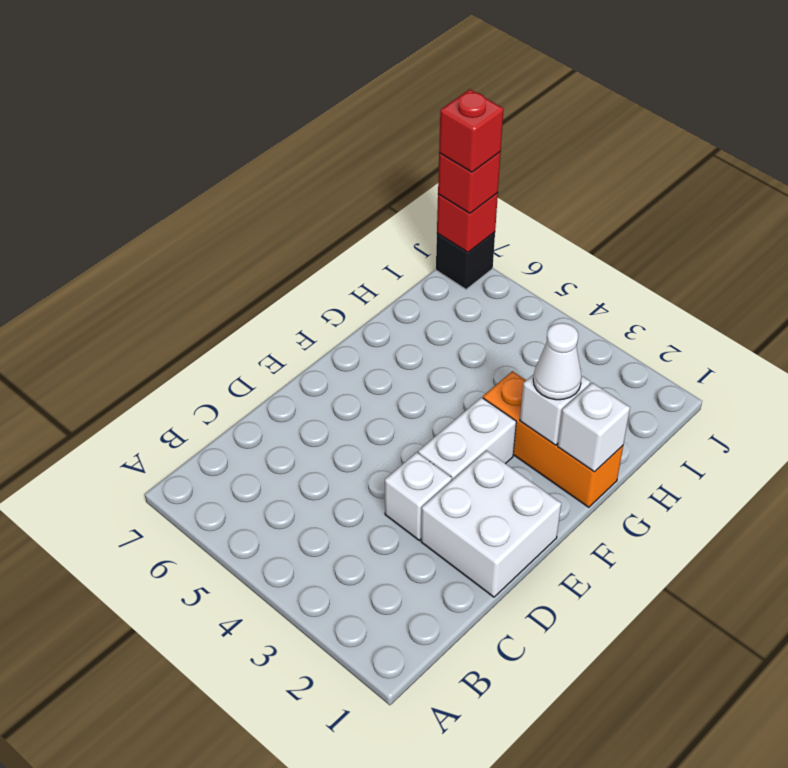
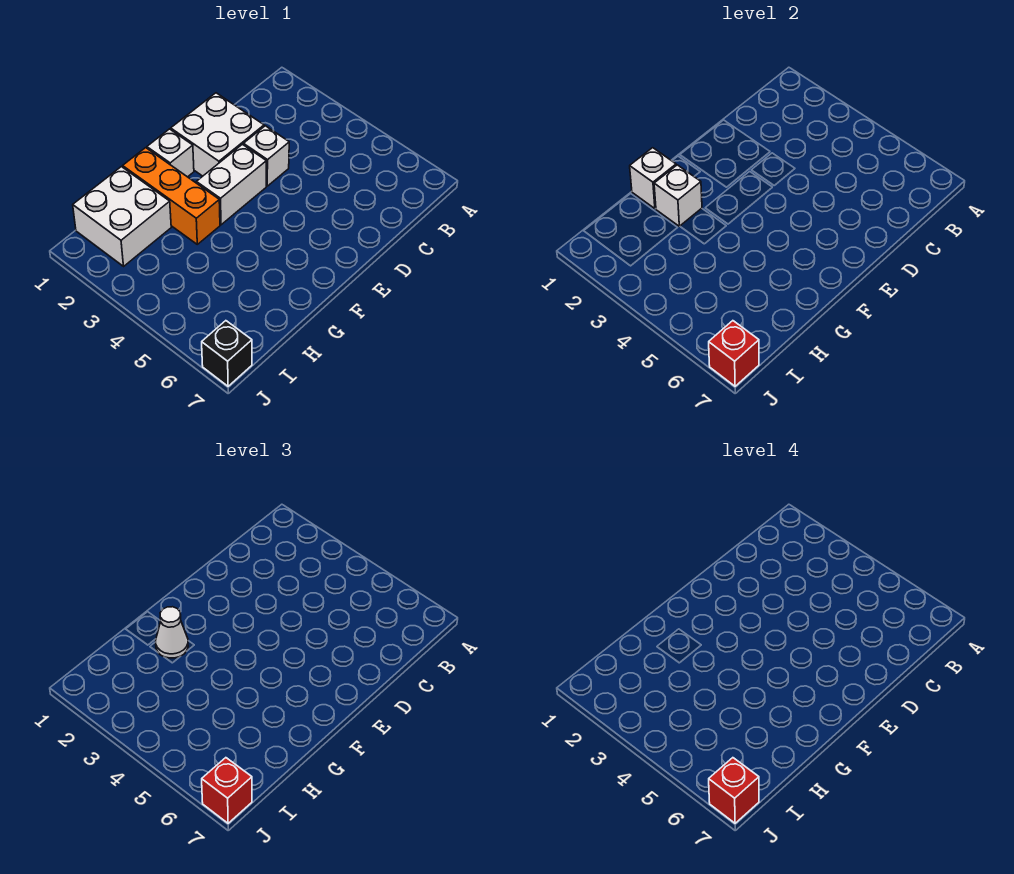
none -> white 1x1 brick [147,129,194,177]
none -> white 2x2 brick [73,167,171,266]

